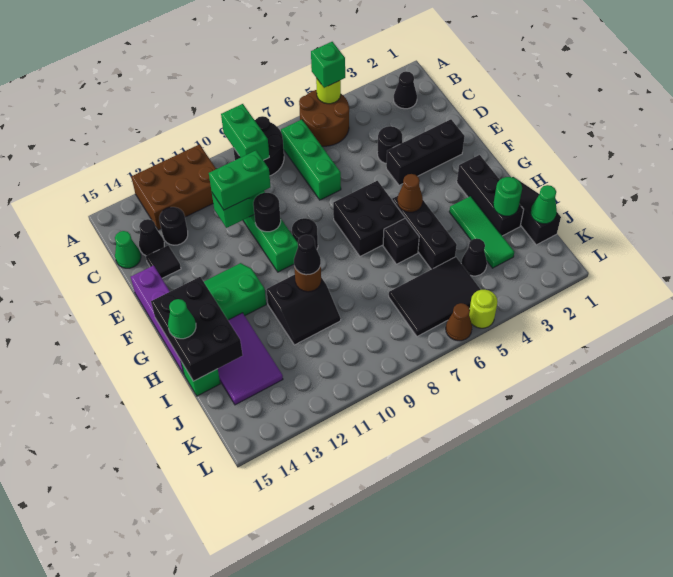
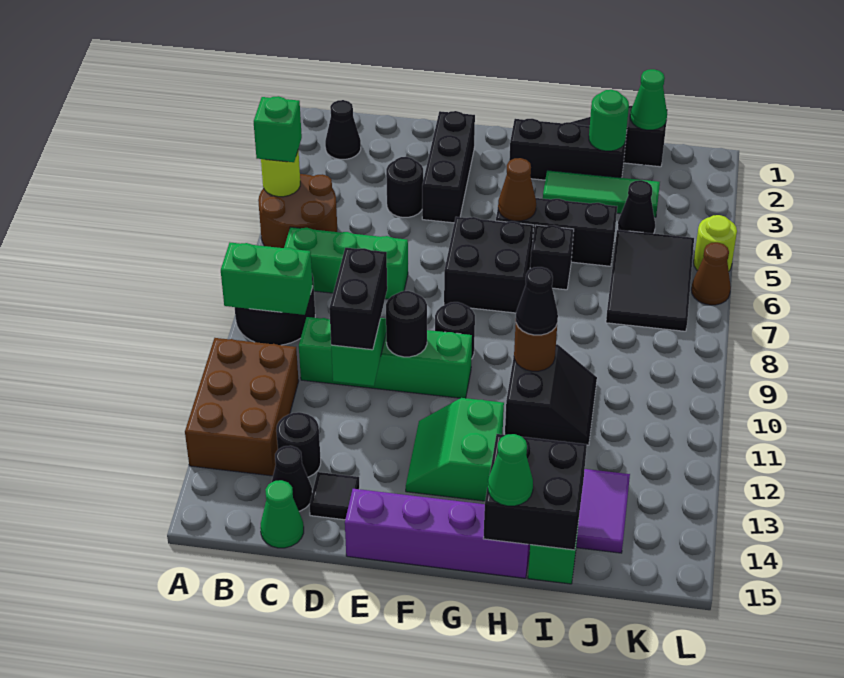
green 1x2 brick [209,151,270,210] -> black 1x2 brick [329,248,387,350]
black 2x3 brick [151,277,243,381] -> black 2x2 brick [483,434,587,550]

